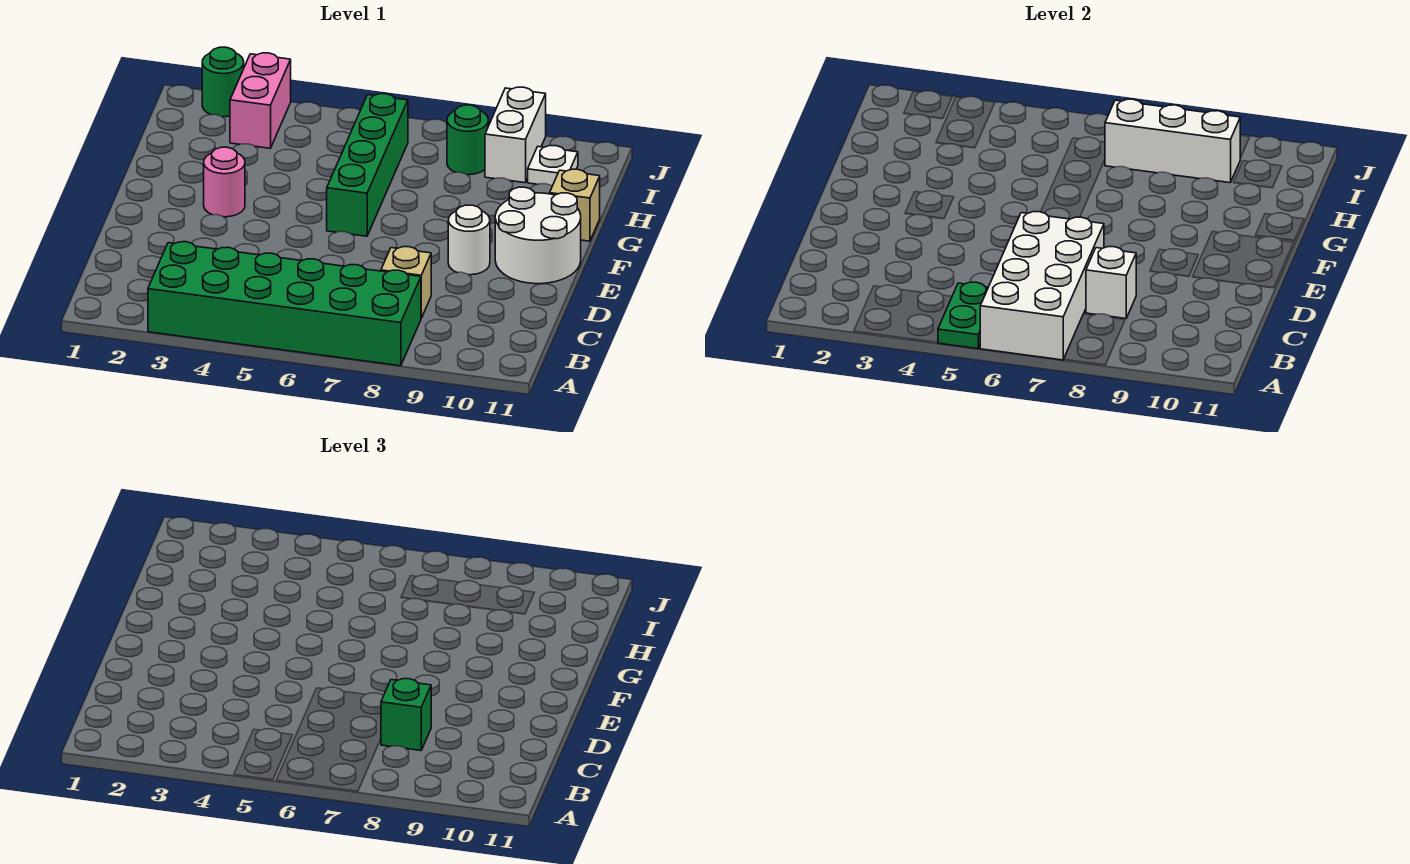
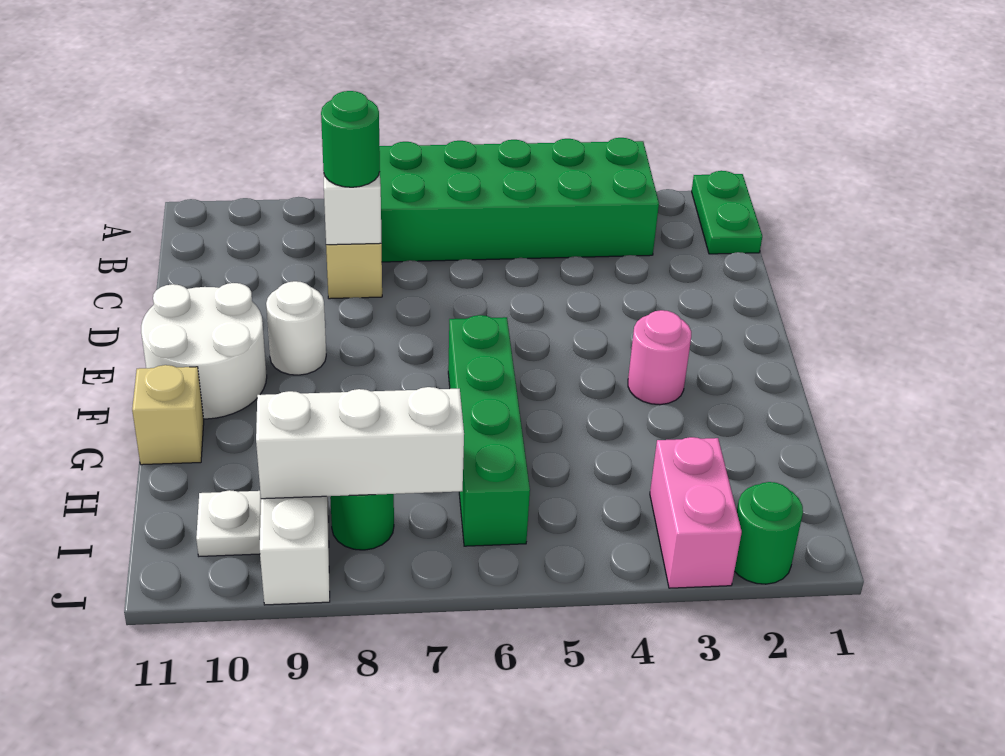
green 1x2 plate [938,282,988,349] -> green 1x2 plate moved to [692,171,762,254]
white 2x4 brick [980,212,1104,360] -> none
green 1x1 brick [381,679,431,751] -> green 1x1 round brick [321,91,380,187]

